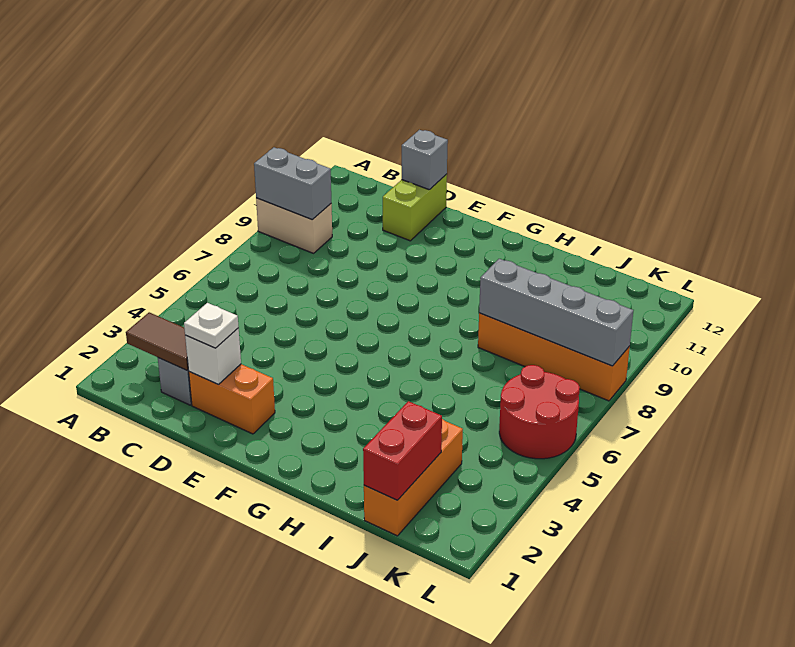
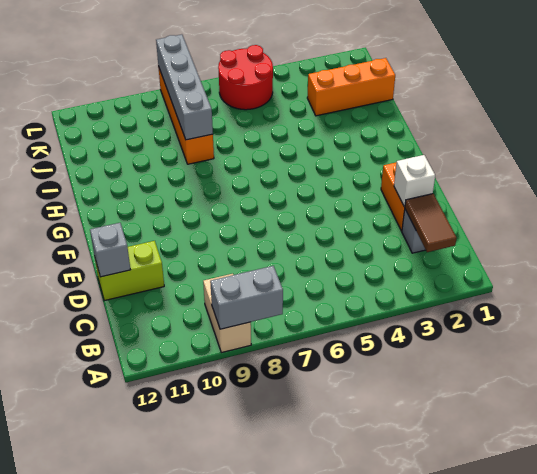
grey 1x2 brick [254,147,331,220] -> grey 1x2 brick turned to [210,266,283,329]
white 1x1 plate [184,303,239,348] -> none
red 1x2 brick [363,401,442,500] -> none

